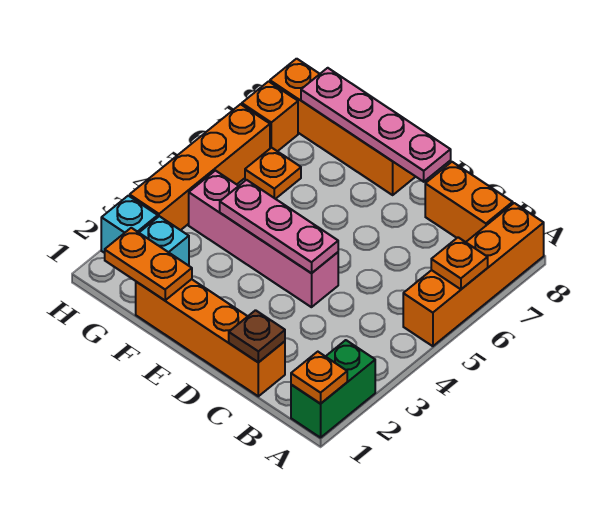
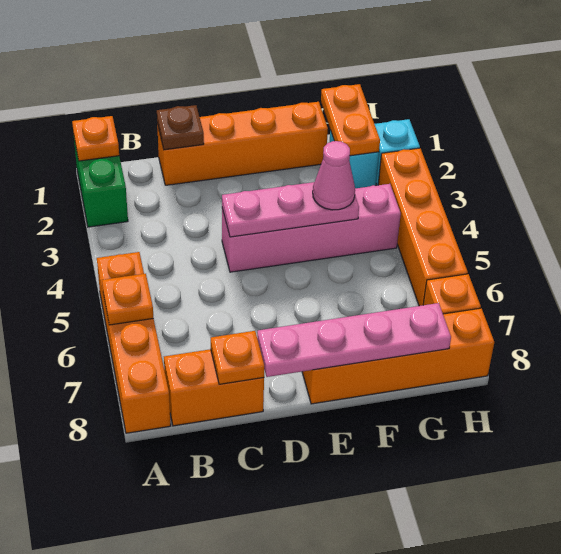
orange 1x2 plate [105,228,192,300] -> orange 1x2 plate turned to [321,84,380,156]
none -> pink 1x1 cone [313,141,355,210]
orange 1x1 plate [245,148,301,199] -> orange 1x1 plate moved to [211,331,264,384]

